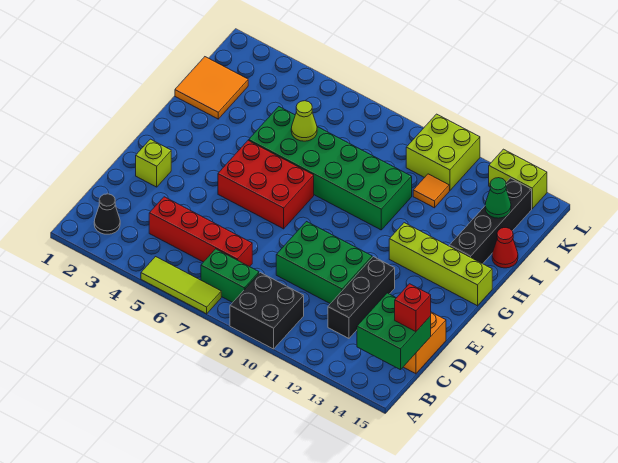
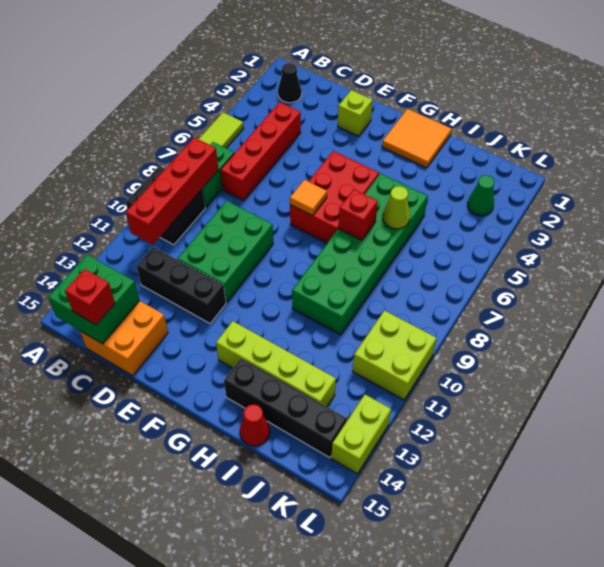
none -> red 1x4 brick [126,137,218,245]
lime 1x4 brick [389,223,492,306] -> lime 1x4 brick turned to [216,321,336,407]
none -> red 1x1 brick [338,189,378,240]
orange 2x2 tile [175,57,248,119] -> orange 2x2 tile moved to [382,109,452,168]
orange 1x1 tile [413,174,449,208] -> orange 1x1 tile moved to [290,180,327,216]
green 1x1 cone [485,178,511,218] -> green 1x1 cone moved to [468,175,495,216]

